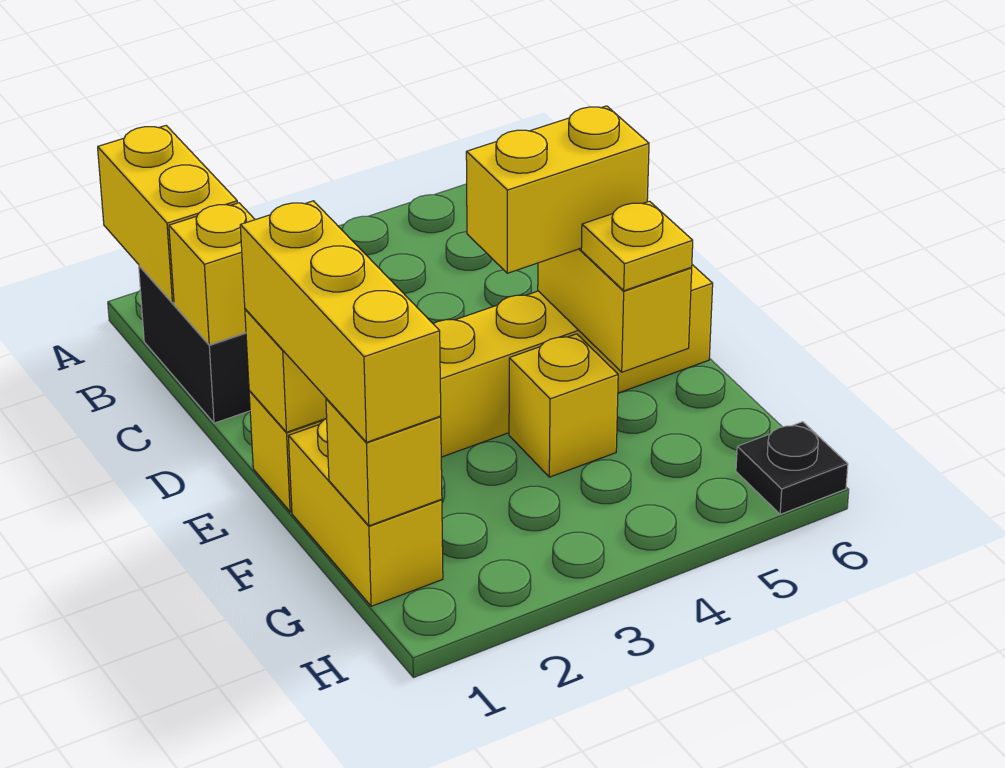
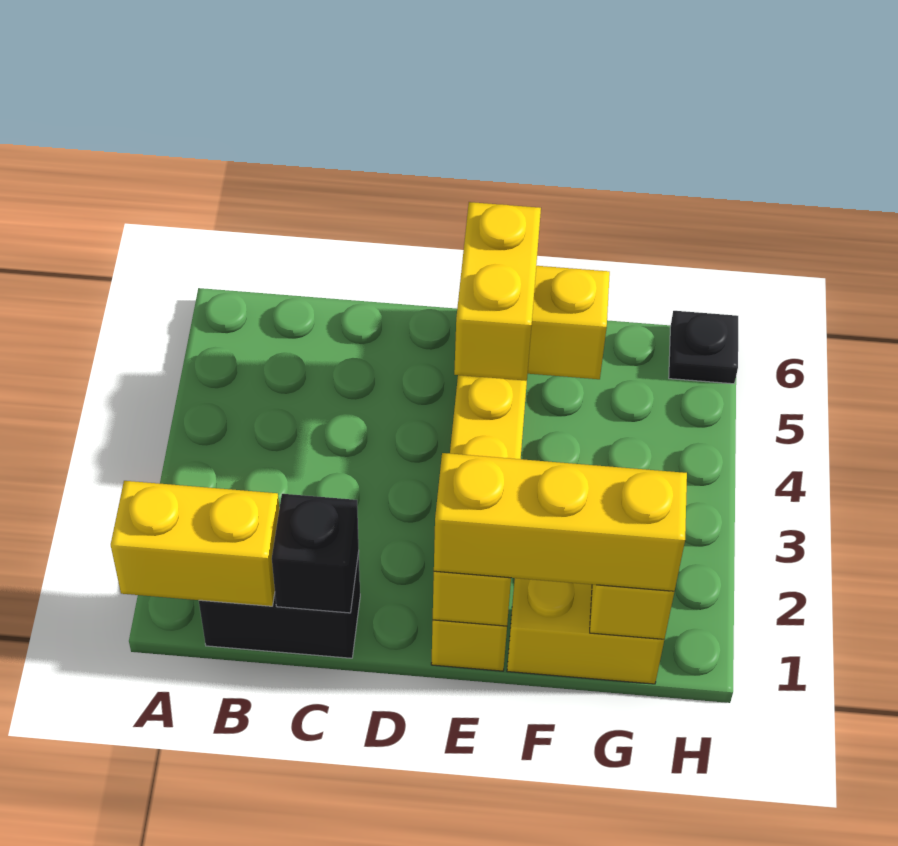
yellow 1x1 brick [169,203,255,345] -> black 1x1 brick [272,494,359,613]
yellow 1x1 brick [509,334,618,477] -> none
yellow 1x1 plate [581,201,693,291] -> none

